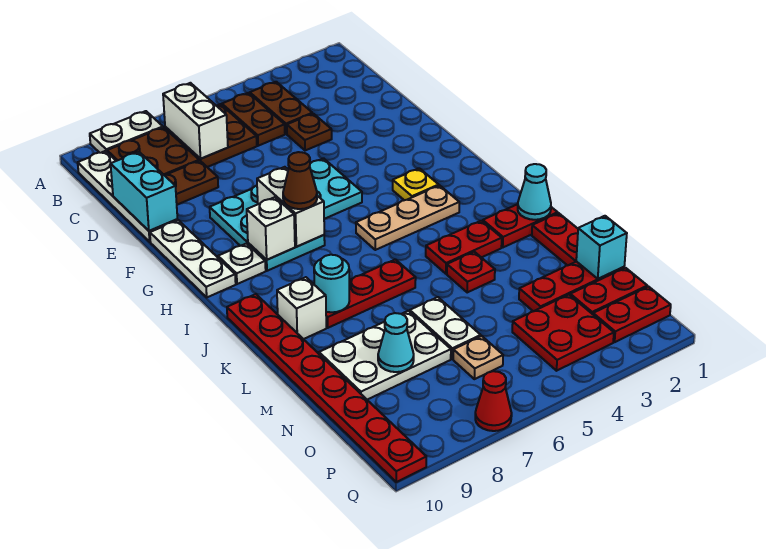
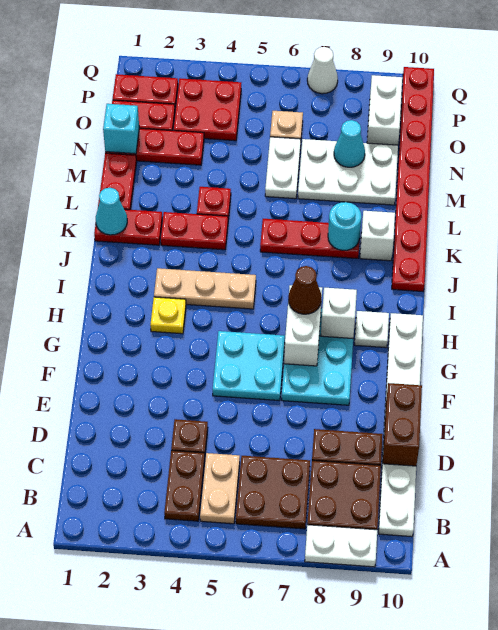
brown 1x2 plate [222,93,285,146] -> tan 1x2 plate [200,453,240,524]
white 1x2 brick [163,83,228,159] -> white 1x2 brick moved to [367,75,402,145]
cyan 1x2 brick [111,152,177,231] -> brown 1x2 brick [383,383,422,466]
red 1x1 cone [475,371,512,431] -> white 1x1 cone [307,47,338,94]

